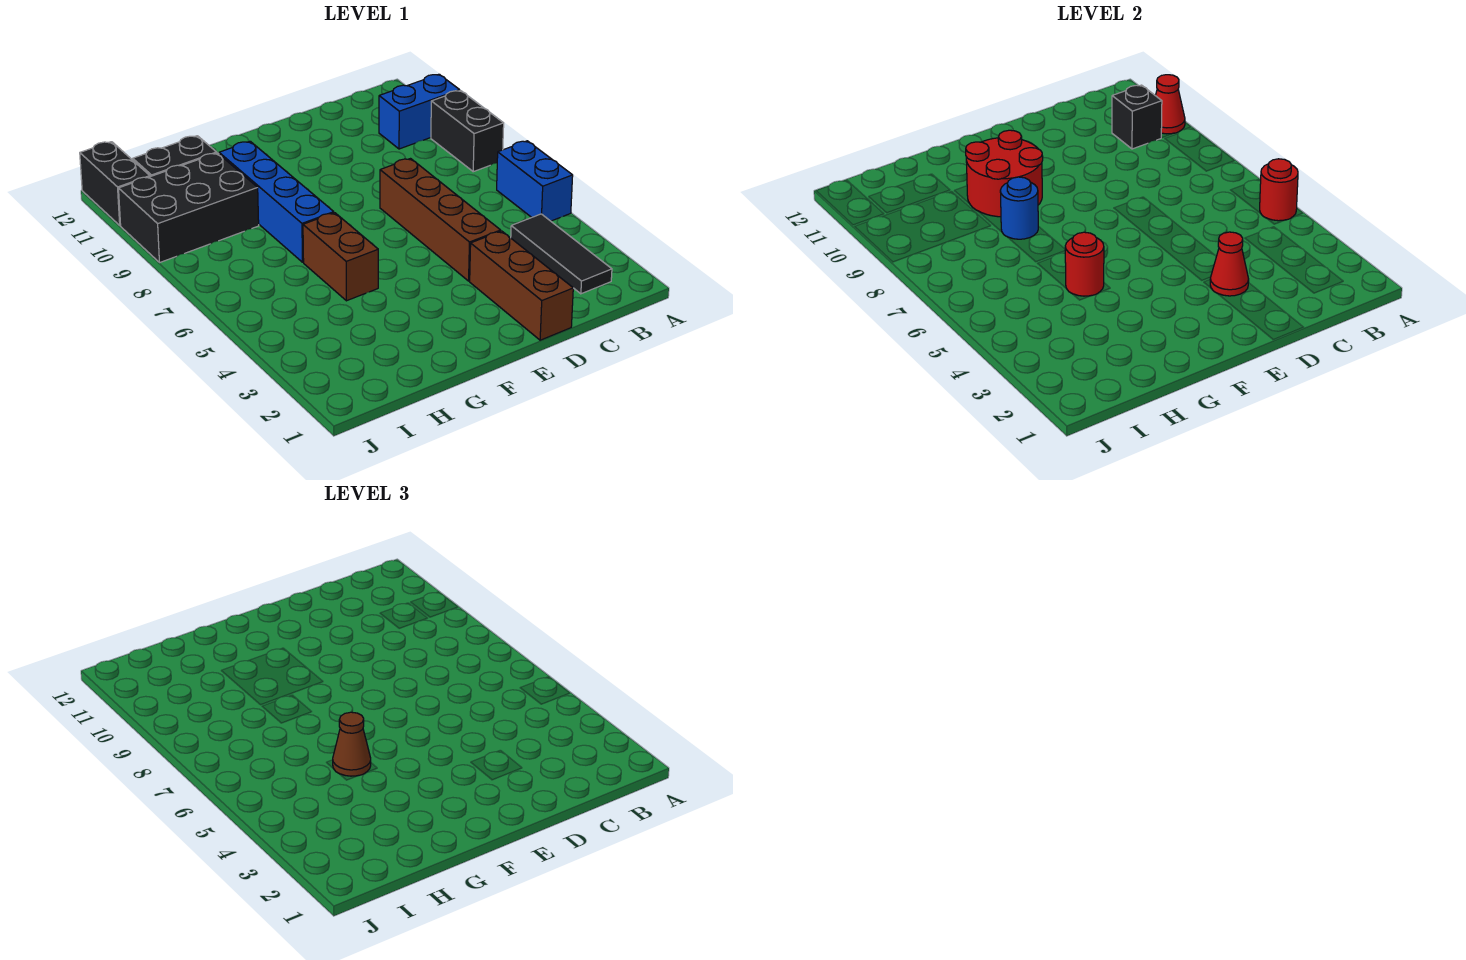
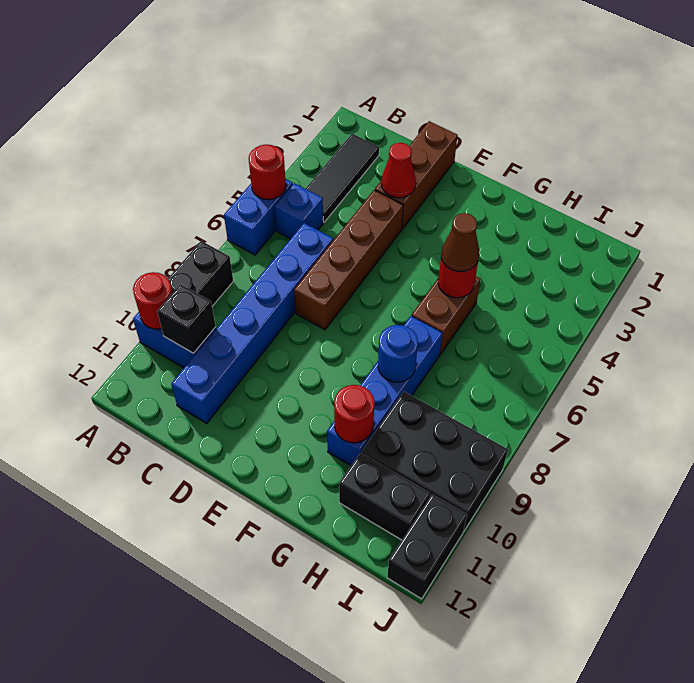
red 1x1 cone [1155,75,1185,134] -> red 1x1 round brick [133,272,173,329]
none -> blue 1x1 brick [275,183,323,239]
none -> blue 1x6 brick [171,223,333,423]
red 2x2 round brick [966,130,1043,217] -> red 1x1 round brick [334,385,374,443]

